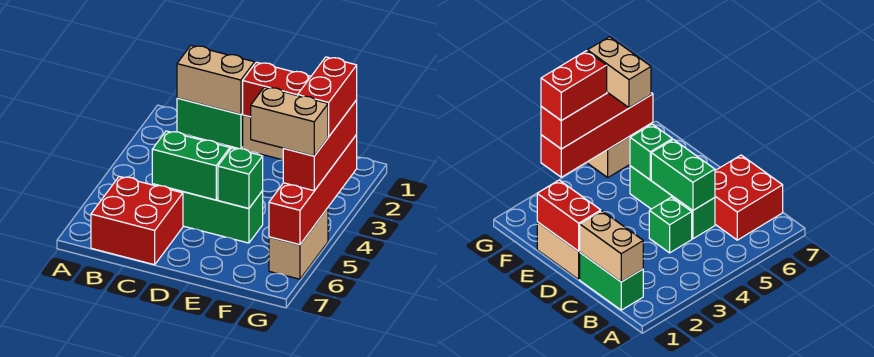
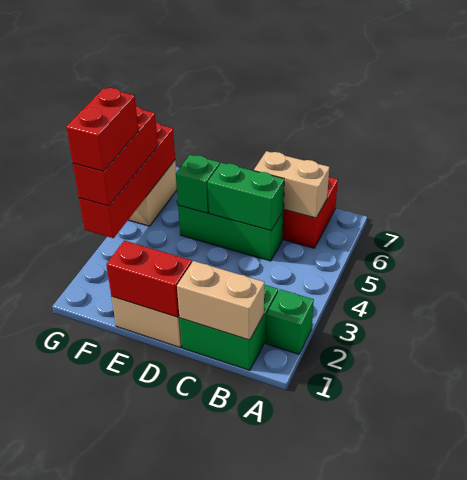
green 1x2 brick [177,98,243,149] -> green 2x2 brick [180,285,278,370]
green 1x1 brick [649,197,692,253] -> green 1x1 brick moved to [266,289,314,354]
tan 1x2 brick [251,87,328,156] -> tan 1x2 brick moved to [254,151,329,218]

